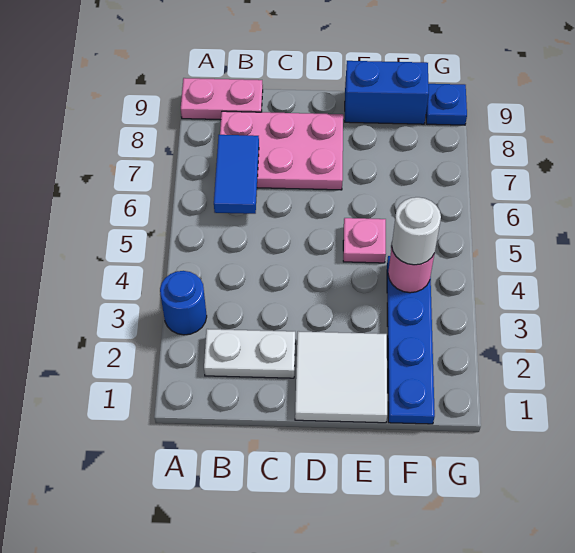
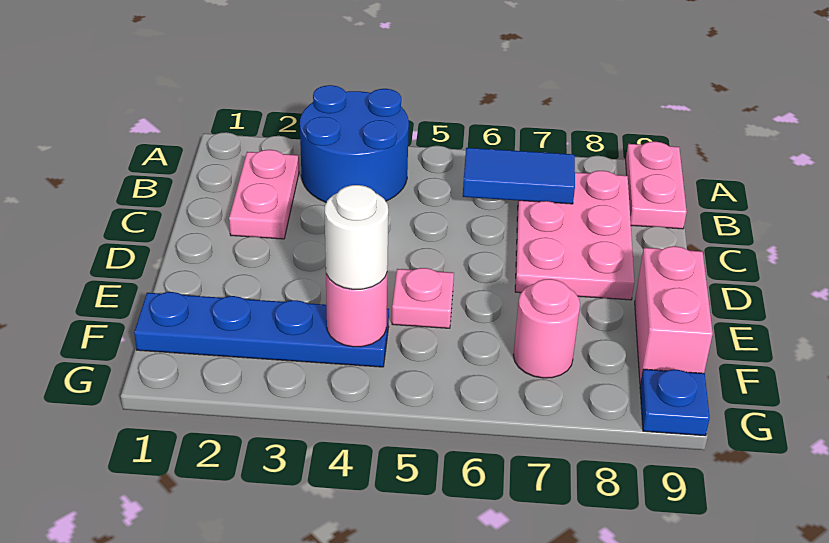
blue 1x1 round brick [160,271,207,335] -> blue 2x2 round brick [300,85,409,202]
white 1x2 plate [204,329,295,378] -> pink 1x2 plate [229,150,299,239]
white 2x2 tile [295,331,387,423] -> none
blue 1x2 brick [345,61,429,124] -> pink 1x2 brick [635,246,713,384]
none -> pink 1x1 round brick [513,279,580,378]

